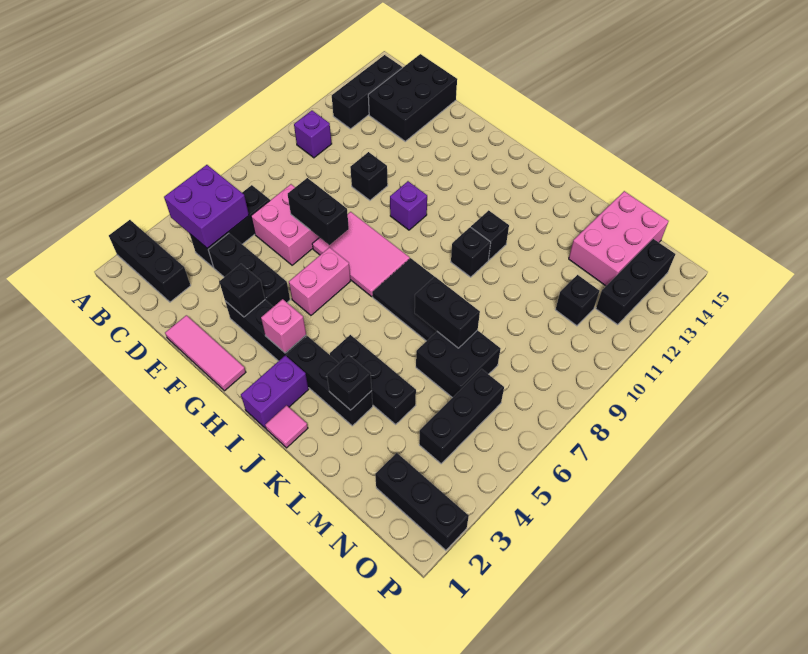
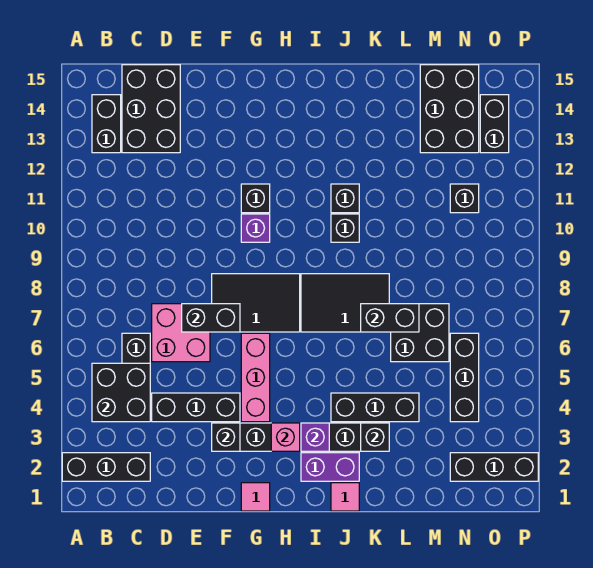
purple 2x2 brick [164,165,249,248] -> black 2x2 brick [92,363,150,422]
purple 1x1 brick [294,111,332,158] -> purple 1x1 brick moved to [301,423,329,451]
black 1x3 brick [332,55,402,129] -> black 1x2 brick [92,95,121,153]
pink 1x3 tile [165,315,246,391] -> pink 1x1 tile [241,483,270,511]
black 1x1 brick [350,152,388,200] -> black 1x1 brick moved to [241,184,270,213]
pink 2x3 tile [312,212,410,296] -> black 2x3 tile [212,274,300,332]
pink 1x2 brick [289,247,350,315] -> pink 1x3 brick [241,333,270,422]
purple 1x2 brick [241,355,309,428] -> purple 1x2 brick turned to [301,453,359,481]
pink 2x3 brick [569,191,668,286] -> black 2x3 brick [420,65,479,153]
black 1x3 brick [596,239,675,325] -> black 1x2 brick [480,95,509,153]

